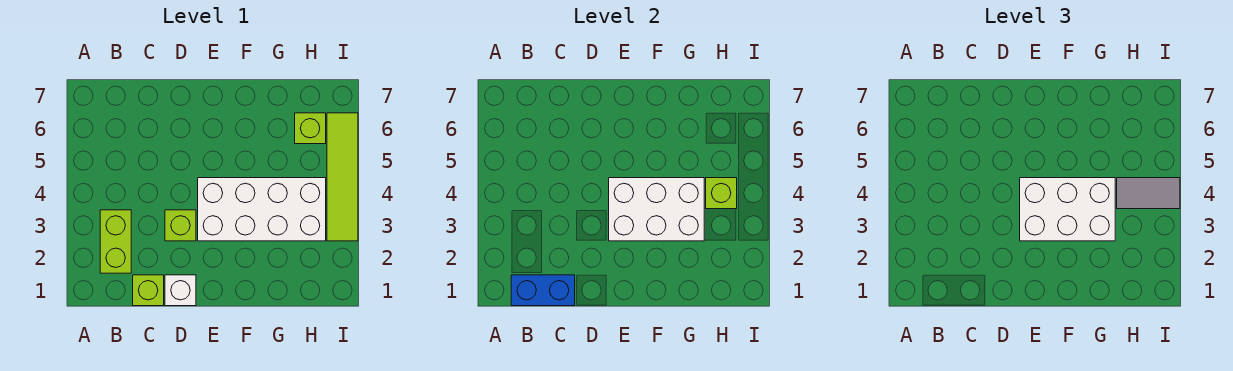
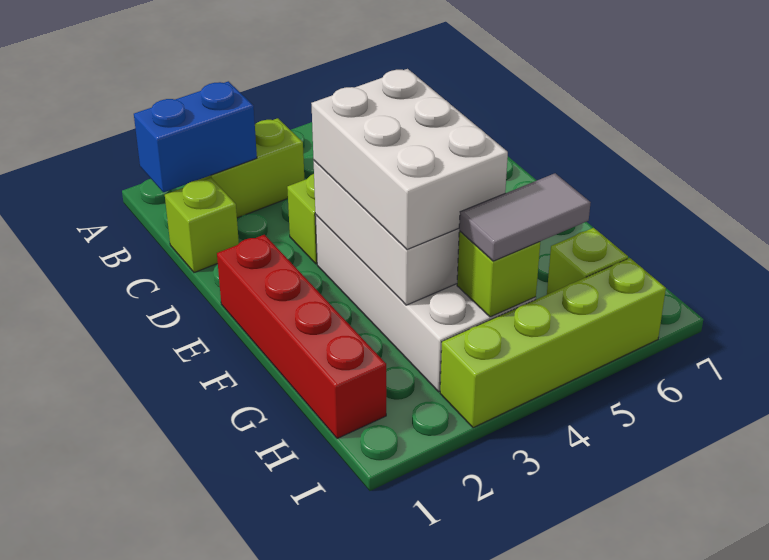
blue 1x2 brick [511,275,575,306] -> blue 1x2 brick turned to [134,81,257,192]
white 1x1 brick [165,275,196,306] -> none
none -> red 1x4 brick [217,235,386,439]
grey 1x2 tile [1117,178,1180,209] -> grey 1x2 tile turned to [459,173,591,261]
lime 1x4 tile [327,113,358,241] -> lime 1x4 brick [440,258,666,428]

